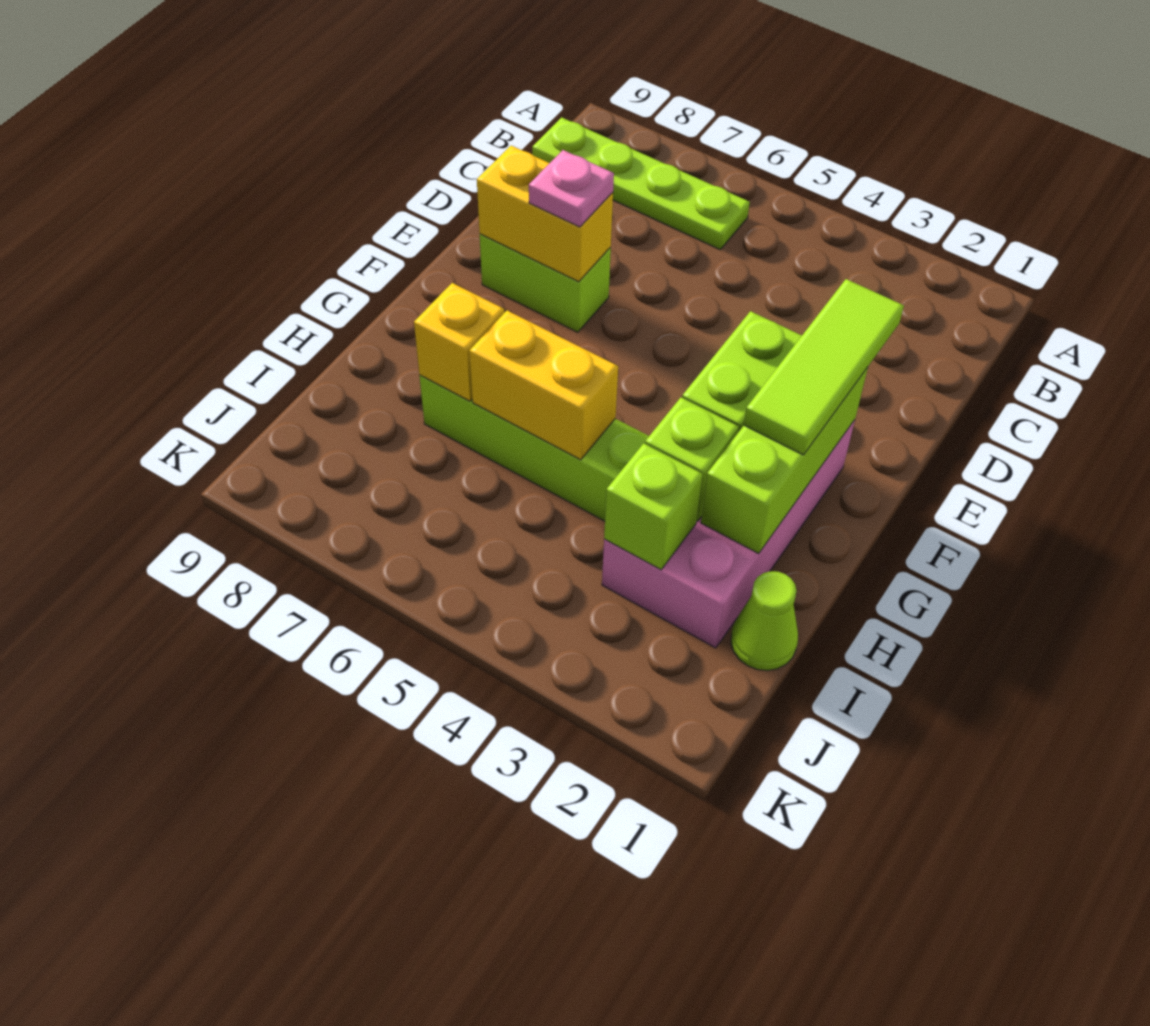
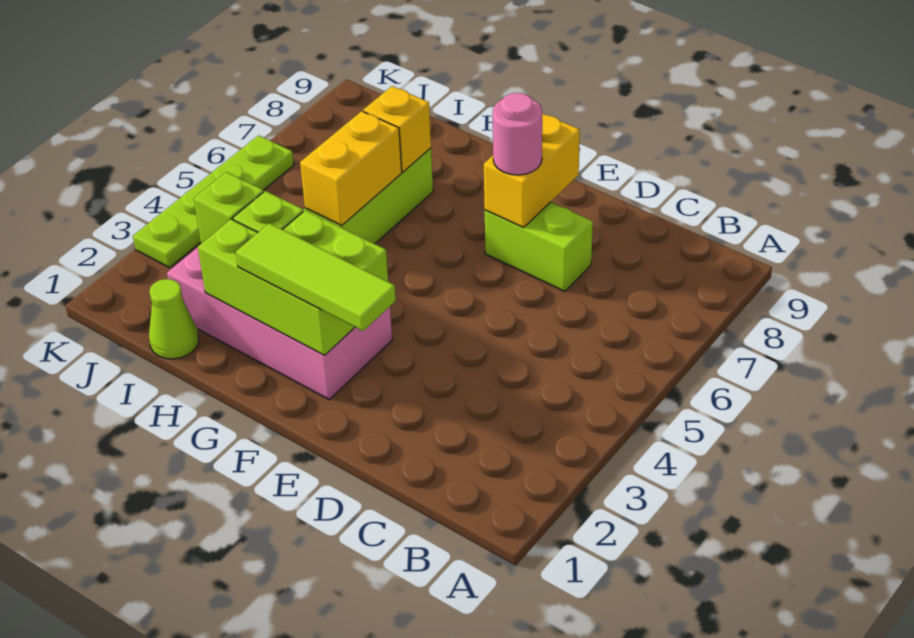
lime 1x4 plate [532,117,750,249] -> lime 1x4 plate moved to [133,135,294,268]
lime 1x2 brick [480,234,611,332] -> lime 1x2 brick turned to [485,202,593,291]
pink 1x1 plate [529,150,614,227] -> pink 1x1 round brick [493,93,542,175]

